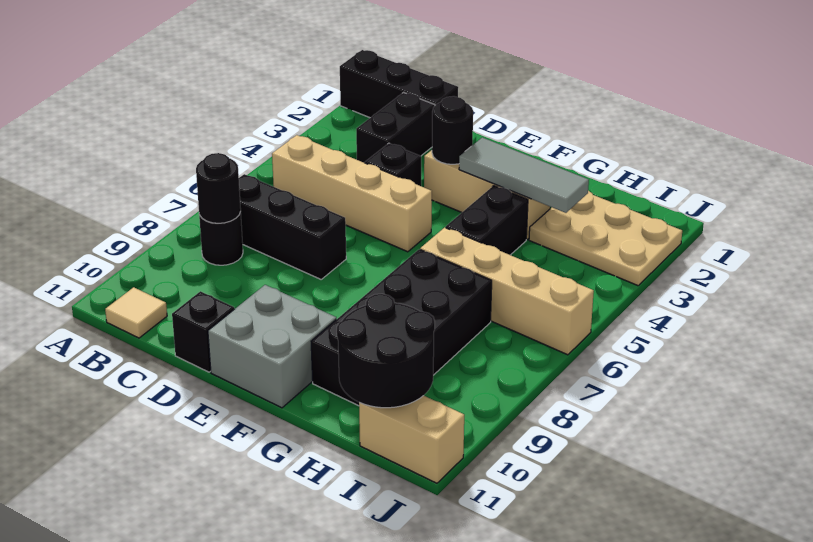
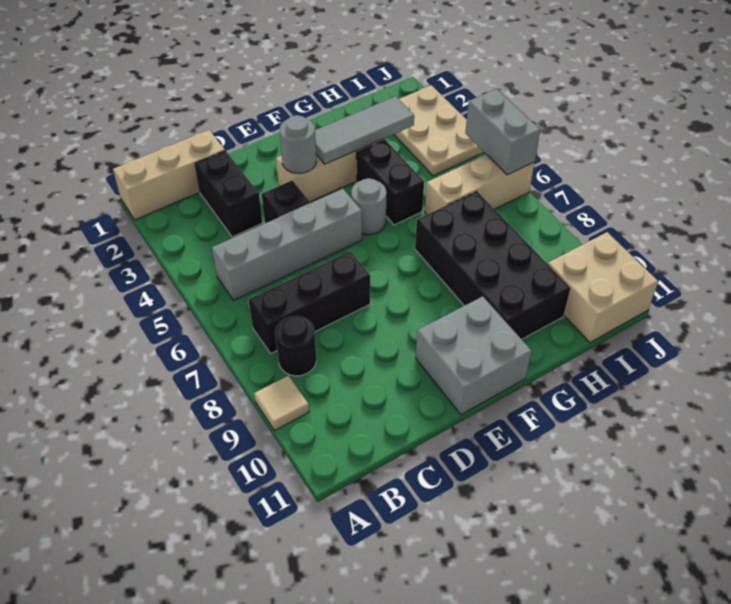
black 1x3 brick [340,50,458,118] -> tan 1x3 brick [113,130,225,220]
tan 1x4 brick [272,135,432,252] -> grey 1x4 brick [212,189,362,300]
black 1x1 round brick [196,153,241,223] -> none
tan 1x1 tile [105,287,167,338] -> tan 1x1 tile moved to [254,376,309,430]
black 1x1 brick [172,291,234,372] -> none
black 1x1 round brick [432,96,473,164] -> grey 1x1 round brick [279,115,317,173]
none -> grey 1x1 round brick [351,178,387,235]
tan 1x4 brick [420,228,594,355] -> tan 1x3 brick [425,155,535,215]
tan 2x3 plate [529,191,682,286] -> tan 2x3 plate turned to [394,85,484,176]
black 2x2 round brick [337,294,435,408] -> none
tan 1x2 brick [359,396,464,483] -> tan 2x2 brick [548,232,658,342]
none -> grey 1x2 brick [465,89,540,175]

